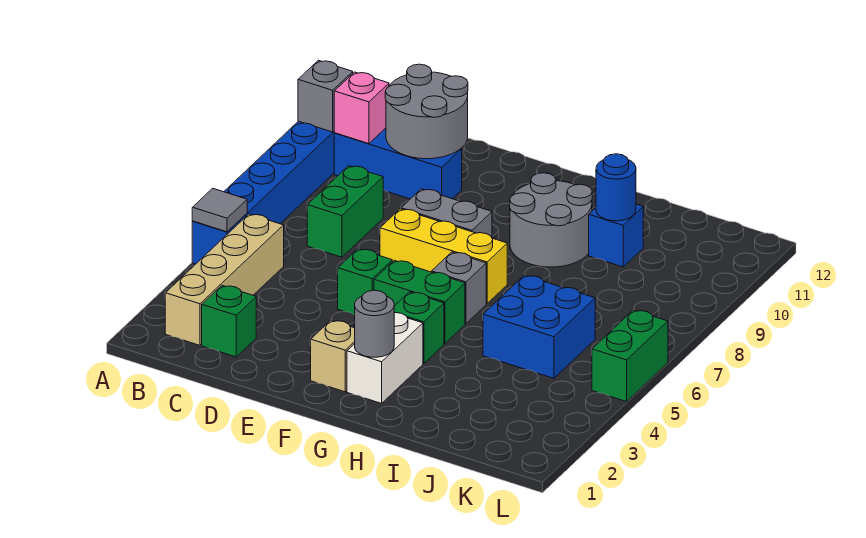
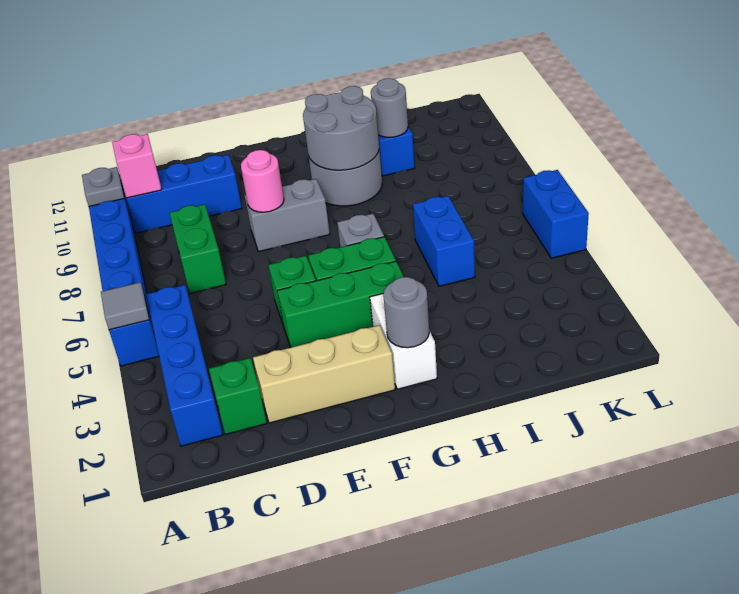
grey 1x1 brick [298,60,353,132] -> grey 1x1 plate [82,167,124,206]
tan 1x4 brick [165,214,284,345] -> blue 1x4 brick [146,285,223,446]
grey 2x2 round brick [385,64,468,159] -> grey 2x2 round brick moved to [303,86,379,170]
yellow 1x3 brick [380,209,507,304] -> none
none -> pink 1x1 round brick [241,150,284,212]
tan 1x1 brick [311,320,355,392] -> tan 1x3 brick [253,325,395,423]
green 1x1 brick [394,292,444,364] -> green 1x3 brick [277,261,404,347]
blue 2x2 brick [483,275,595,378] -> blue 1x2 brick [413,196,475,286]
blue 1x1 round brick [596,154,636,221] -> grey 1x1 round brick [371,78,408,137]
green 1x2 brick [592,310,668,402] -> blue 1x2 brick [523,170,589,258]

